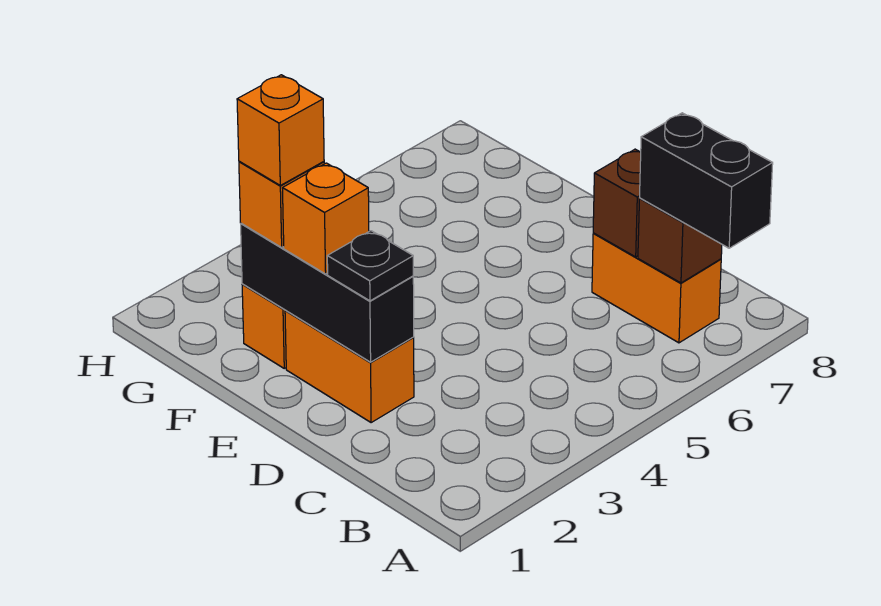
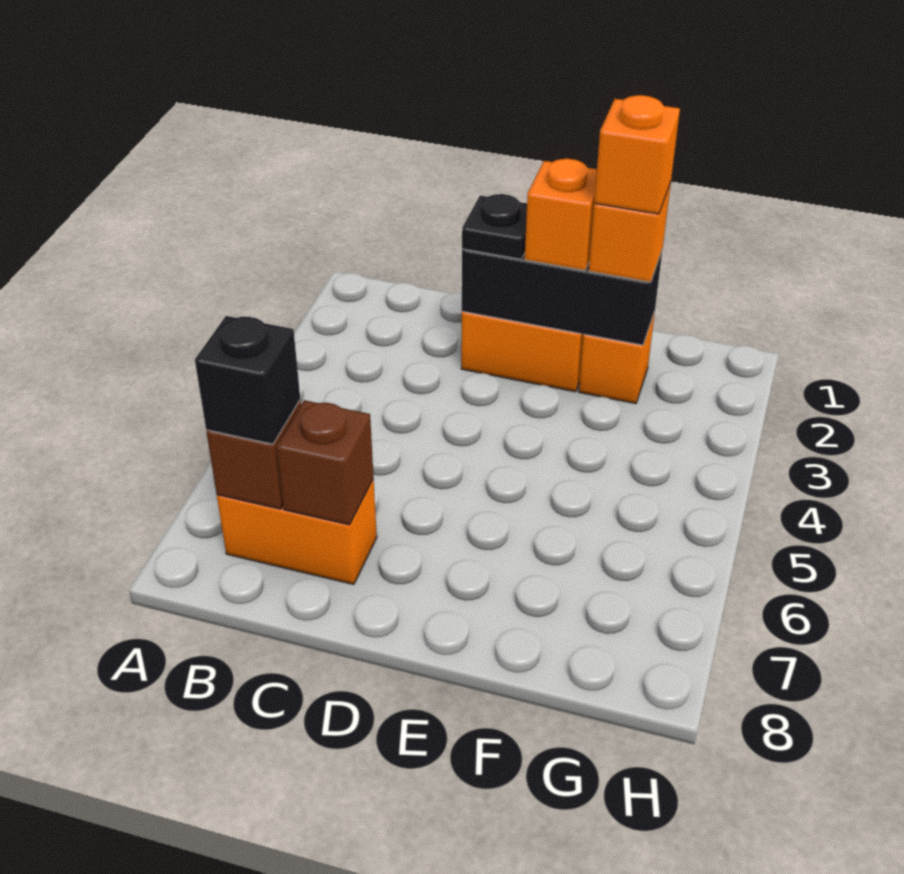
black 1x2 brick [640,113,773,248] -> black 1x1 brick [195,316,300,444]

